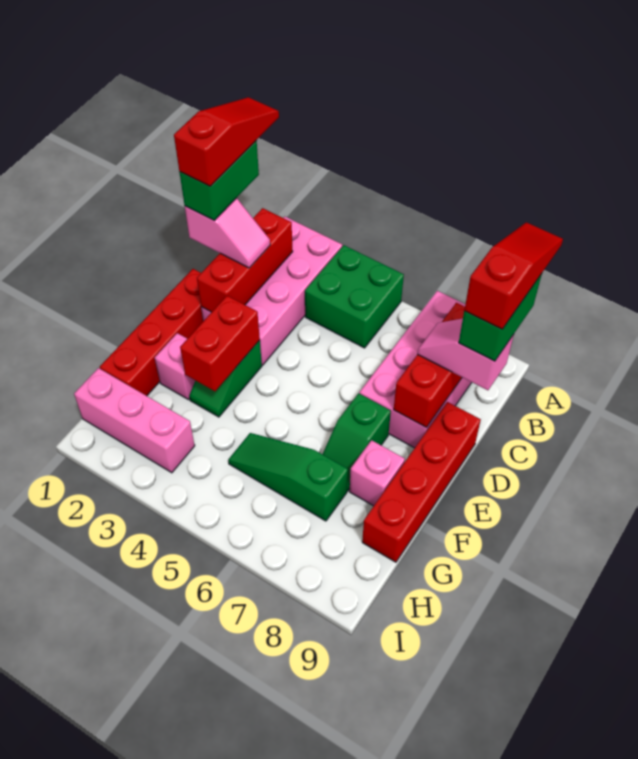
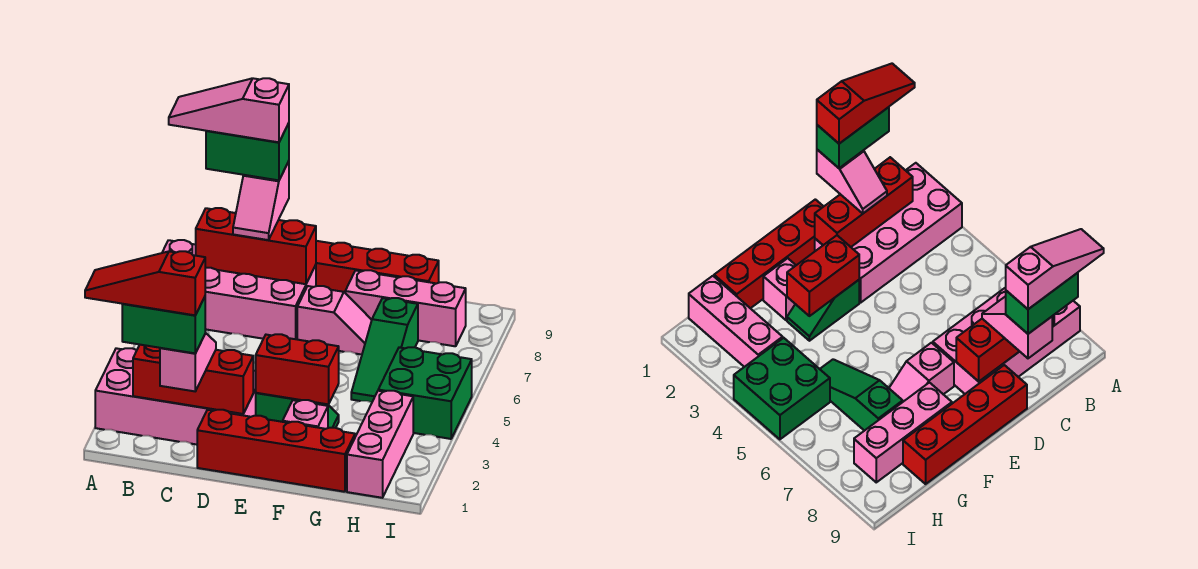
green 2x2 brick [305,245,404,348] -> green 2x2 brick moved to [378,347,472,439]
red 1x3 slope [464,222,563,329] -> pink 1x3 slope [169,78,289,142]
green 1x2 slope [323,393,391,491] -> pink 1x2 slope [297,286,372,355]
pink 1x1 brick [350,440,405,506] -> pink 1x3 brick [345,270,466,346]

